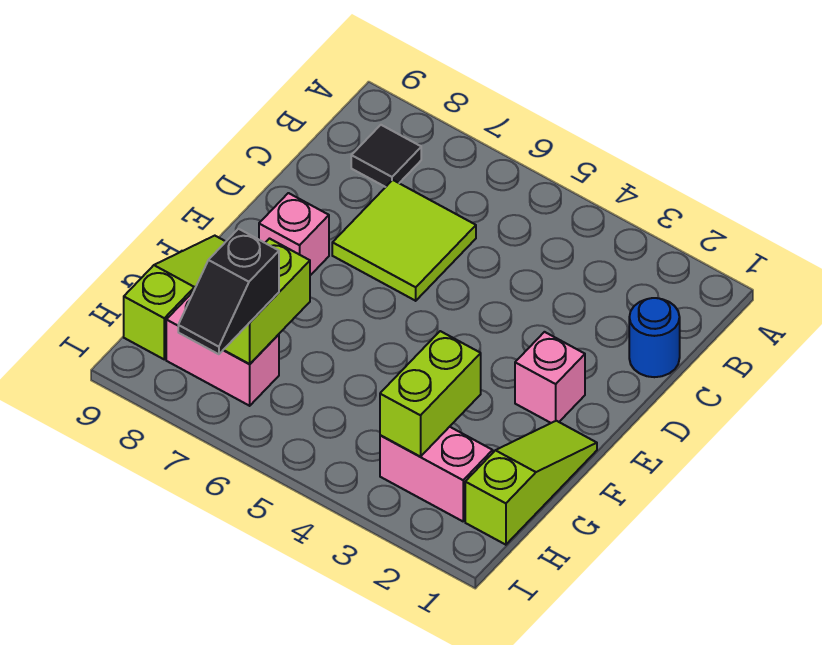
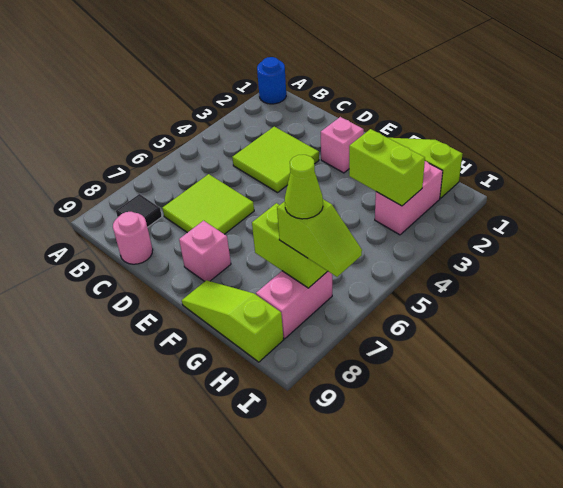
blue 1x1 round brick [629,298,680,377] -> blue 1x1 round brick moved to [257,57,286,104]
none -> lime 2x2 tile [232,127,319,192]
none -> pink 1x1 round brick [113,212,153,264]
black 1x2 slope [178,229,279,354] -> lime 1x2 slope [277,199,362,277]
none -> lime 1x1 cone [285,155,323,219]

